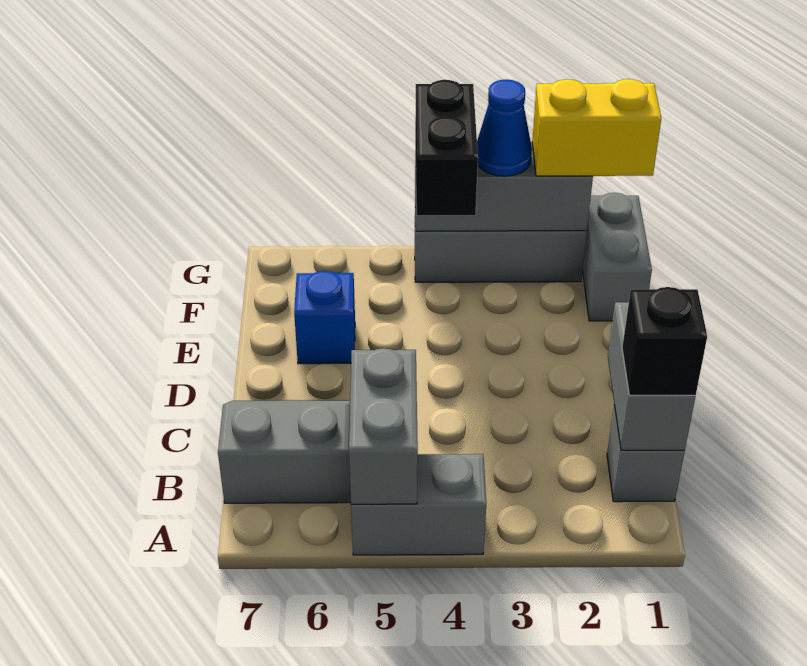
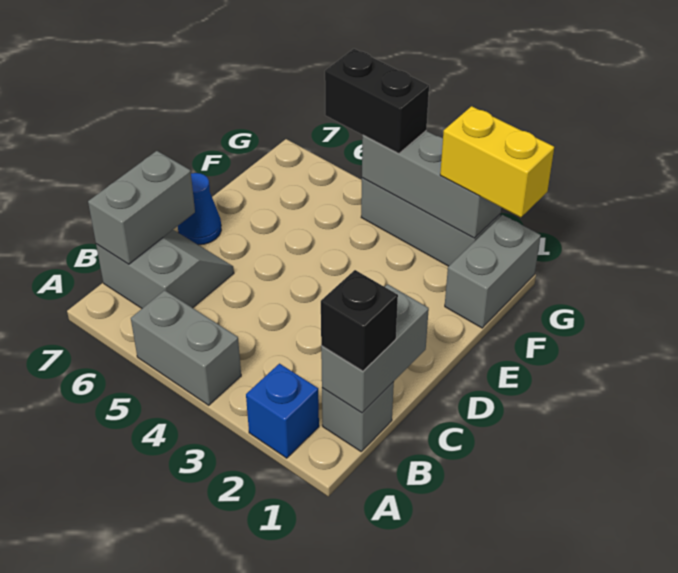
grey 1x2 brick [349,348,418,504] -> grey 1x2 brick moved to [88,151,195,264]
blue 1x1 brick [294,271,355,364] -> blue 1x1 brick moved to [246,364,319,458]
black 1x2 brick [415,80,478,215] -> black 1x2 brick turned to [325,49,429,154]
blue 1x1 cone [477,79,532,176] -> blue 1x1 cone moved to [178,173,221,245]

